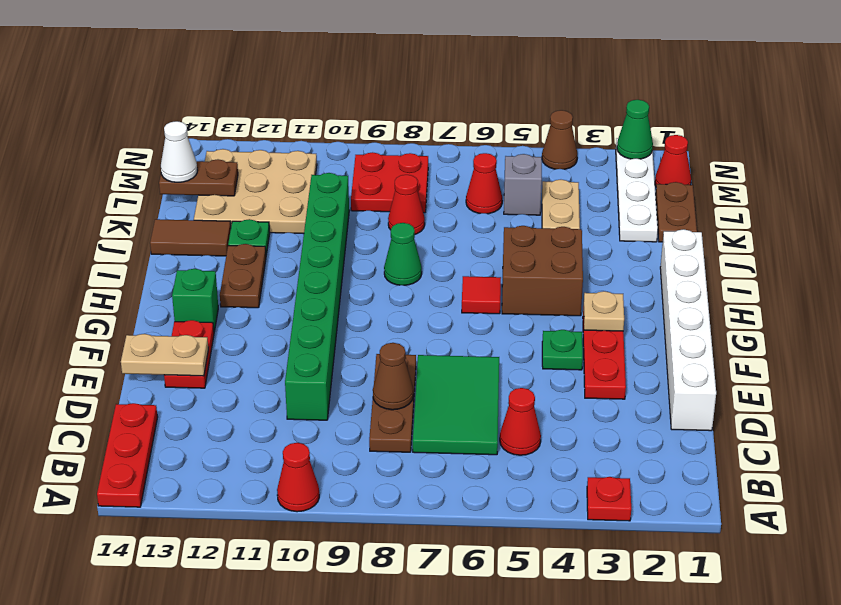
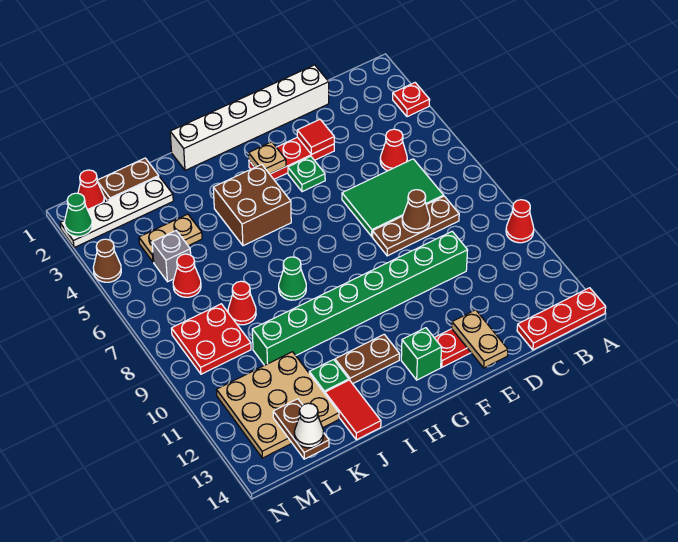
red 1x1 tile [462,276,501,314] -> red 1x1 tile moved to [297,119,334,154]
brown 1x2 tile [150,219,231,256] -> red 1x2 tile [325,380,381,440]

